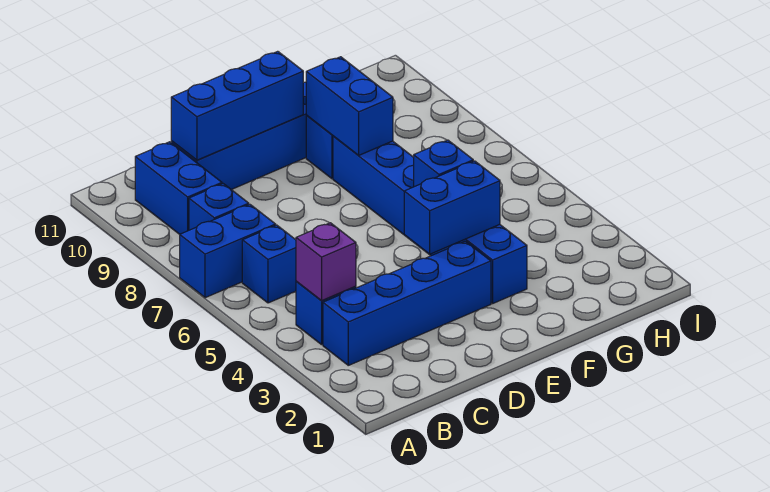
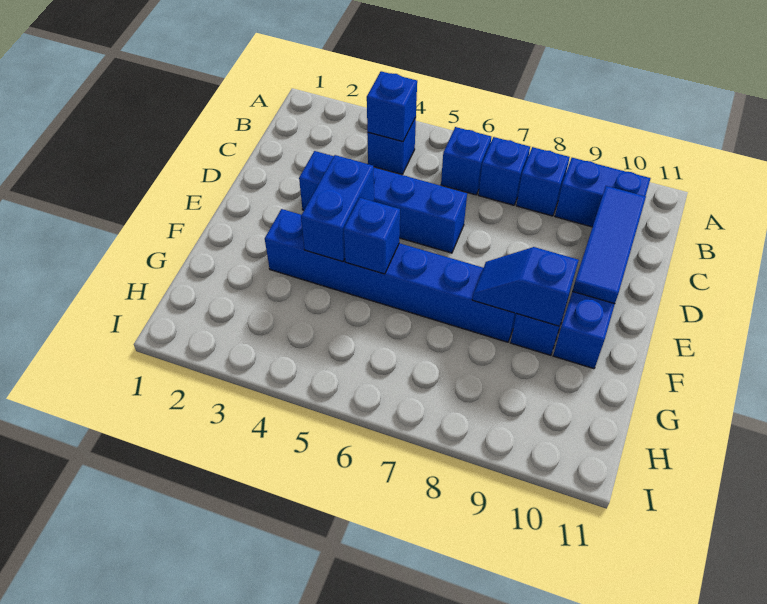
blue 1x2 brick [180,204,276,298] -> blue 1x1 brick [478,137,530,205]
blue 1x4 brick [323,241,491,365] -> blue 1x4 brick turned to [299,151,467,253]
purple 1x1 brick [296,223,356,301] -> blue 1x1 brick [367,71,417,141]
blue 1x3 brick [171,51,303,160] -> blue 1x3 tile [573,186,646,304]
blue 1x2 brick [306,57,393,156] -> blue 1x2 slope [472,247,578,326]

